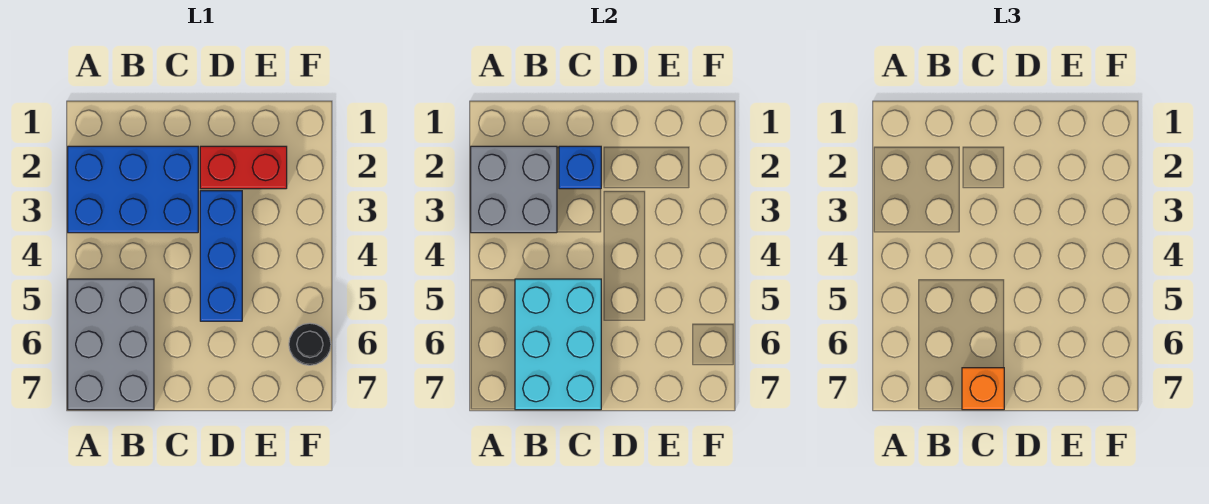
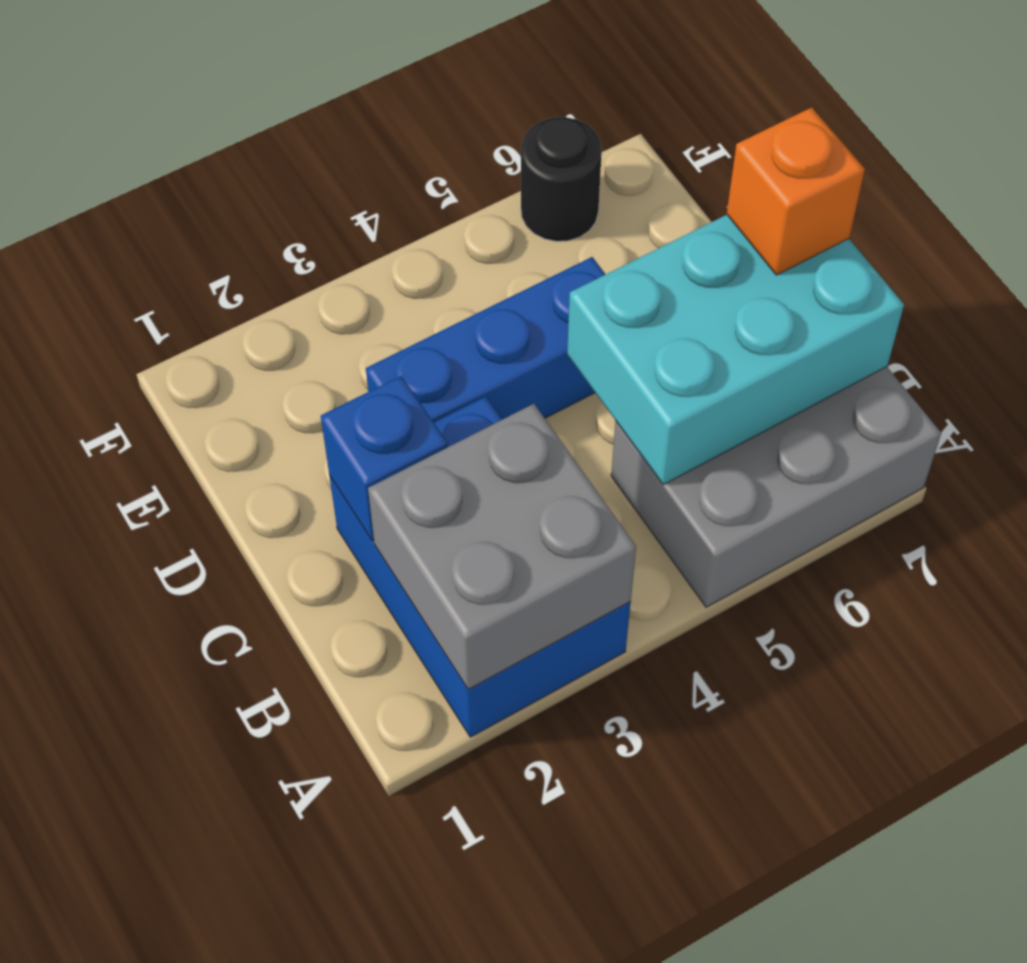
red 1x2 brick [200,146,287,189] -> none

